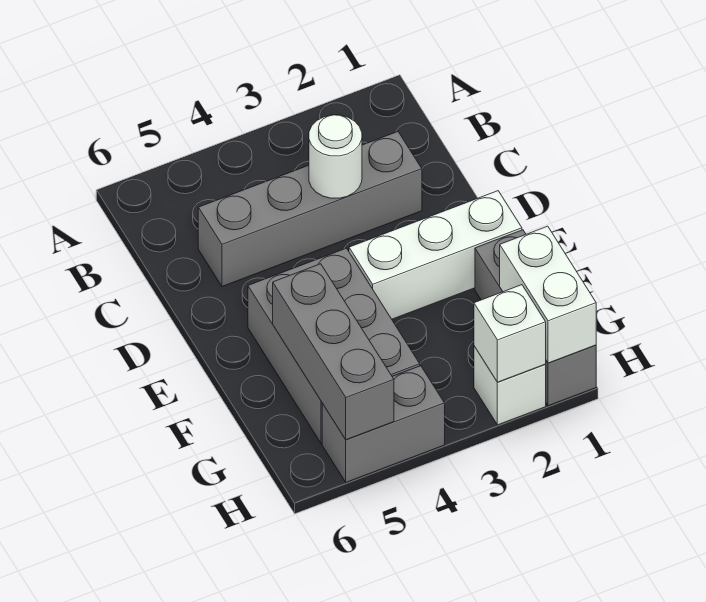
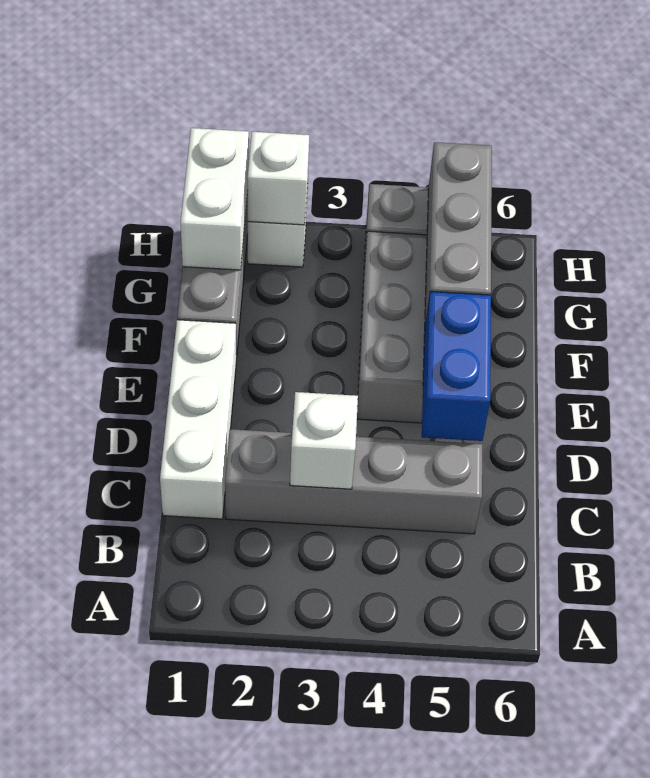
white 1x1 round brick [309,115,362,198] -> white 1x1 brick [290,392,358,489]
none -> blue 1x2 brick [422,292,491,441]
white 1x3 brick [349,191,522,319] -> white 1x3 brick turned to [160,320,236,519]

